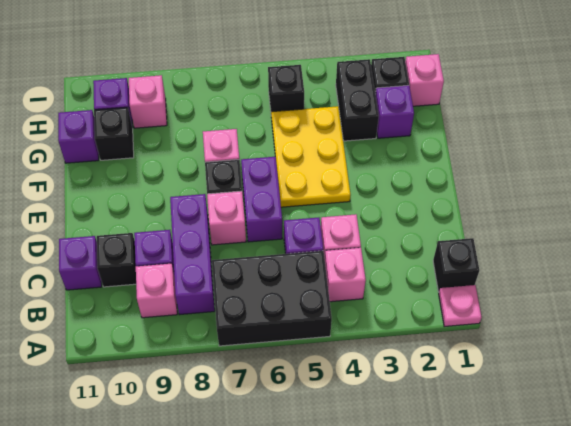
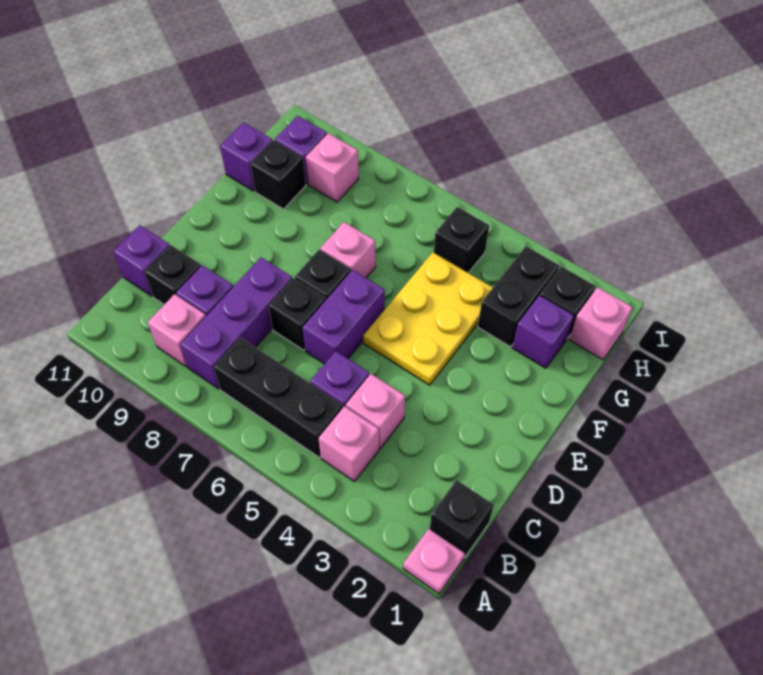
black 2x3 brick [212,251,332,346] -> black 1x3 brick [214,337,343,457]
pink 1x1 brick [207,191,246,245] -> black 1x1 brick [269,278,326,350]

